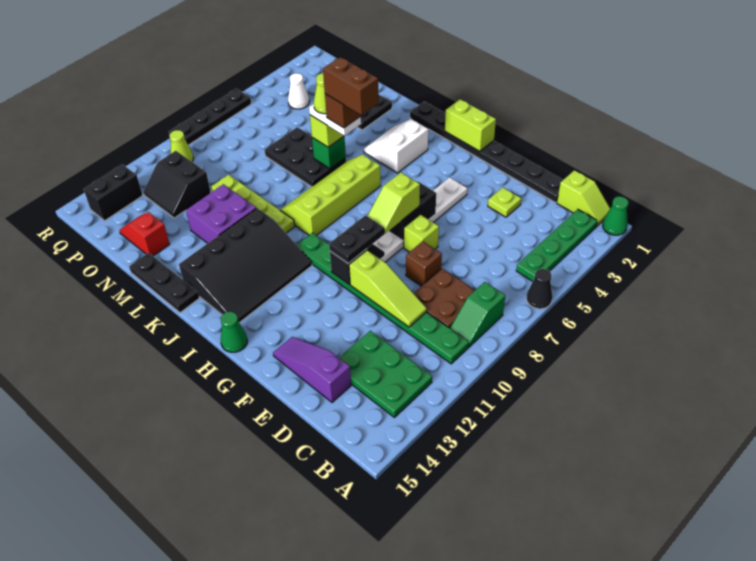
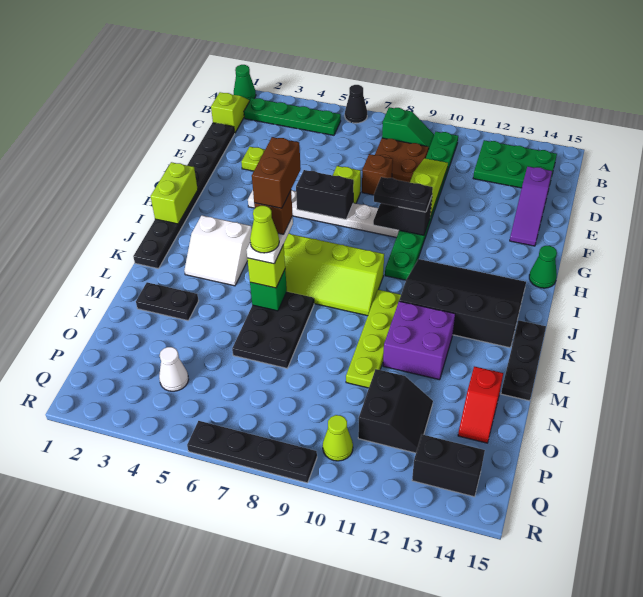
green 2x3 plate [339,331,432,417] -> green 2x3 plate turned to [473,140,557,188]
lime 1x2 slope [368,172,420,234] -> none

